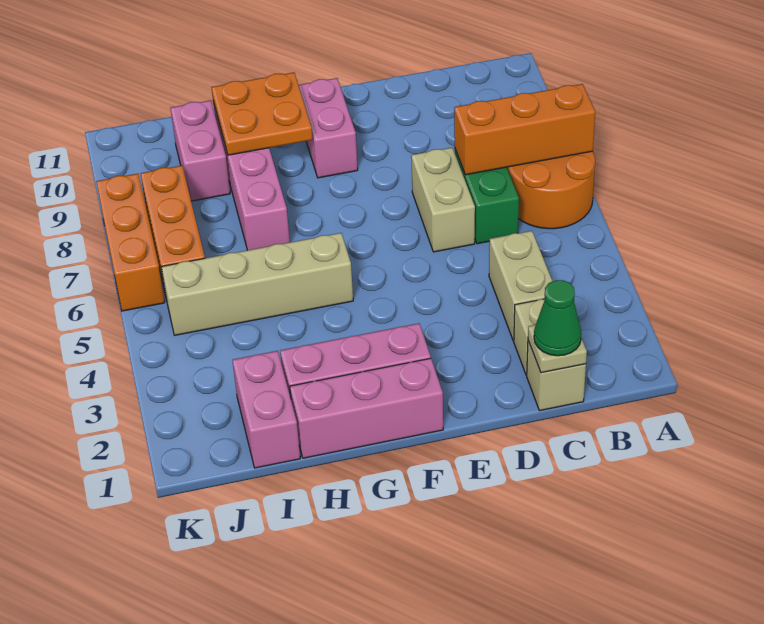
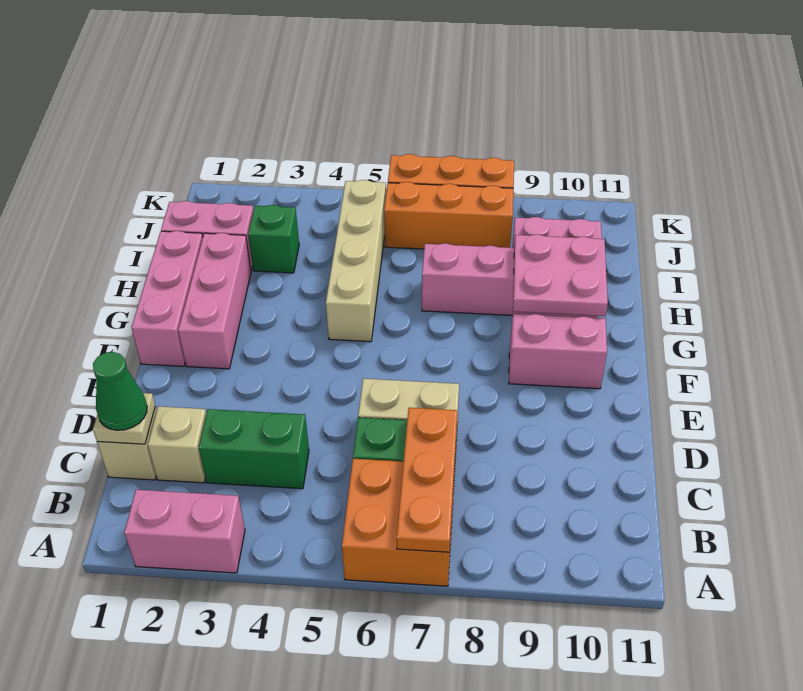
none -> pink 1x2 brick [124,490,245,573]
orange 2x2 round brick [507,151,595,229] -> orange 2x2 brick [342,459,454,586]
orange 1x3 brick [454,84,595,175] -> orange 1x3 plate [397,408,458,552]
tan 1x2 brick [489,231,553,341] -> green 1x2 brick [199,409,309,489]
orange 2x2 plate [211,72,313,155] -> pink 2x2 plate [513,234,608,316]
none -> green 1x1 brick [248,205,299,273]

